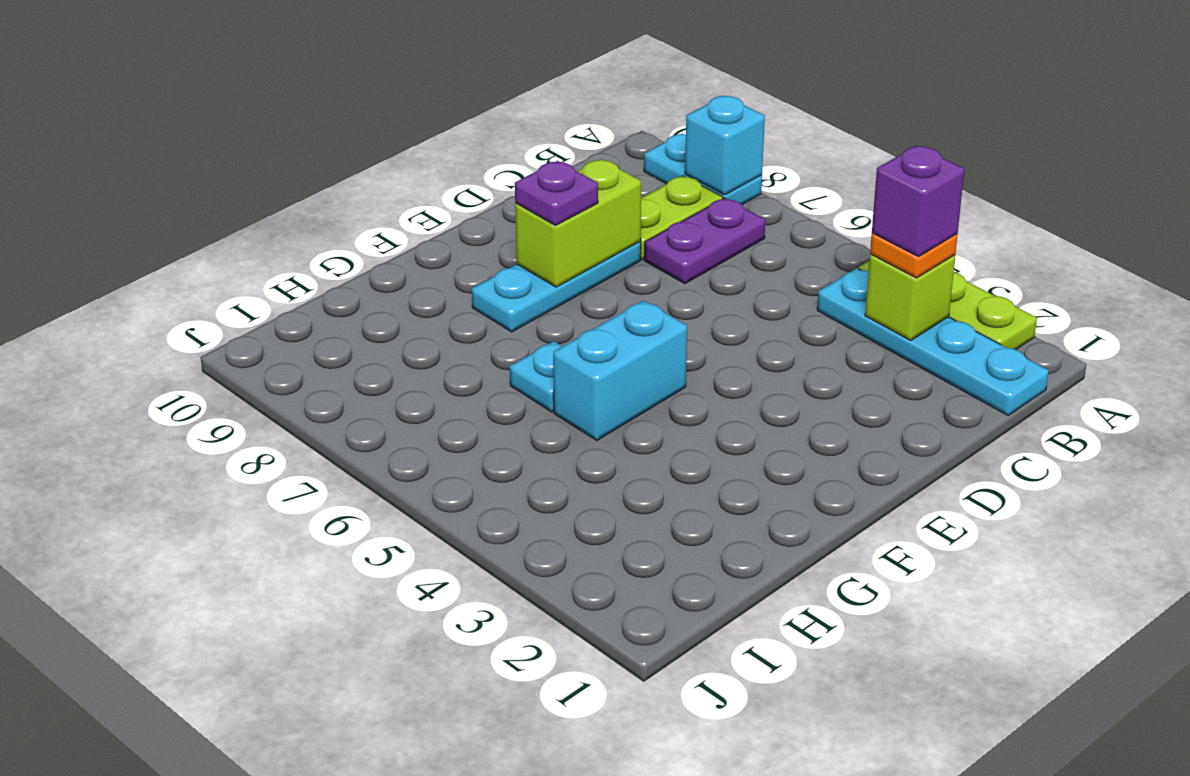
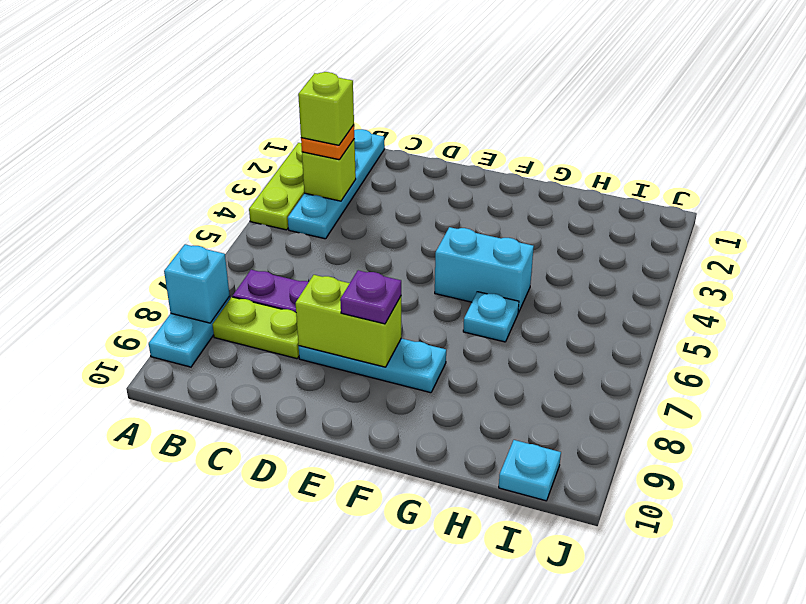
purple 1x1 brick [872,146,964,257] -> lime 1x1 brick [298,72,354,145]
none -> cyan 1x1 plate [499,440,561,501]

